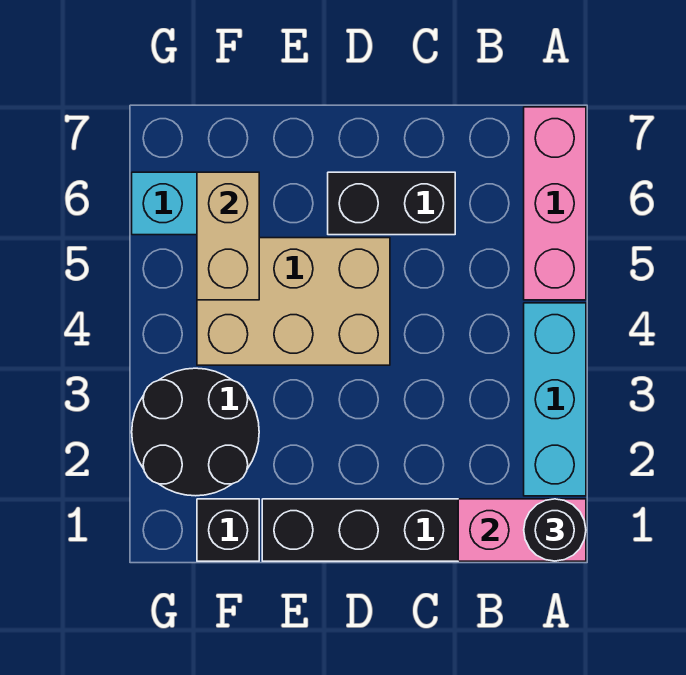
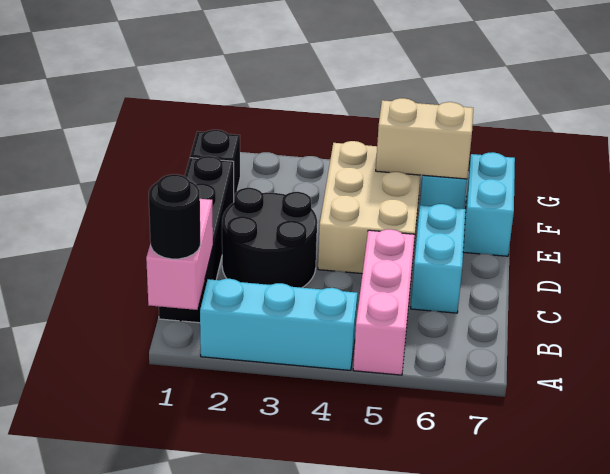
pink 1x3 brick [524,107,586,300] -> pink 1x3 brick turned to [353,229,415,375]
black 1x2 brick [328,172,455,235] -> cyan 1x2 brick [411,204,466,313]
none -> cyan 1x2 brick [463,152,515,256]
black 2x2 round brick [132,368,259,496] -> black 2x2 round brick moved to [222,188,317,288]

